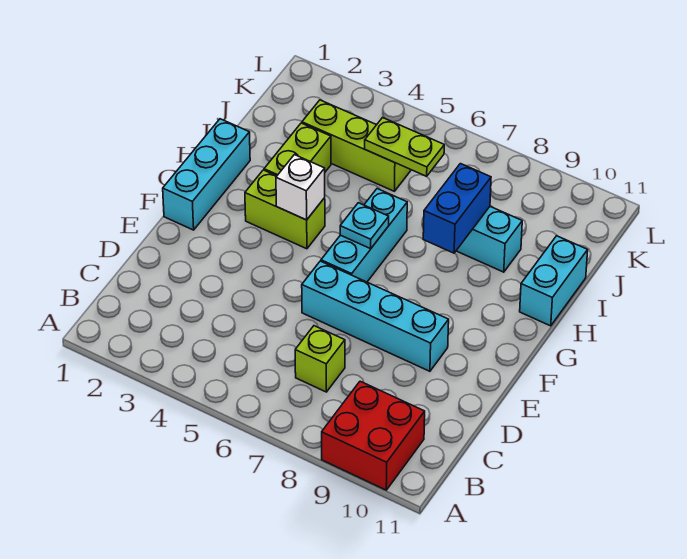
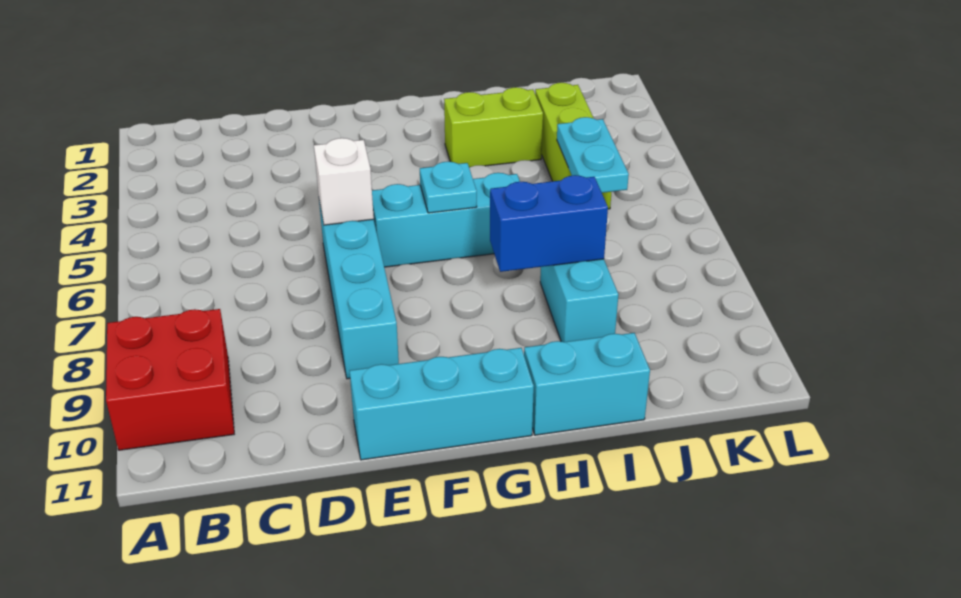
lime 1x1 brick [295,326,345,392] -> none
cyan 1x3 brick [163,119,250,230] -> cyan 1x3 brick moved to [350,348,534,460]
lime 1x2 brick [245,170,325,249] -> none
white 1x1 brick [276,155,325,220] -> white 1x1 brick moved to [314,138,374,225]
lime 1x2 plate [365,118,444,176] -> cyan 1x2 plate [557,117,629,193]

